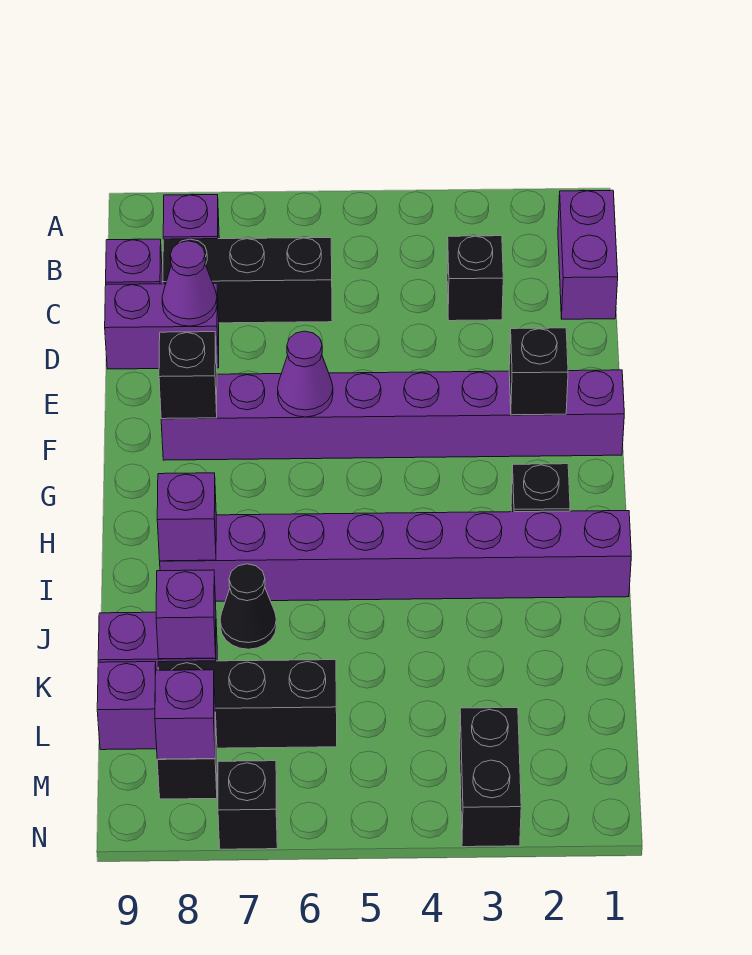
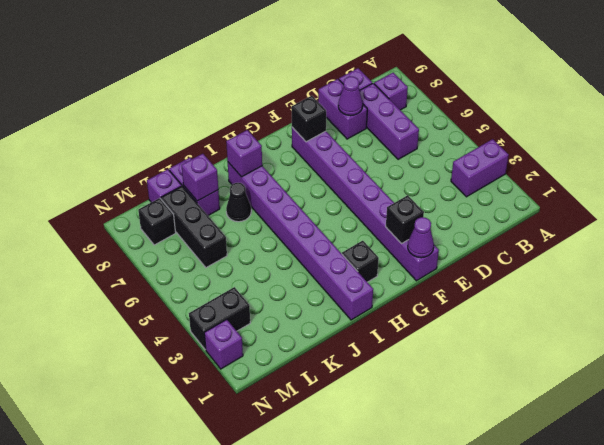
purple 1x2 brick [558,190,618,319] -> purple 1x2 brick moved to [451,139,509,197]
black 1x1 brick [447,236,503,321] -> none
black 1x3 brick [163,238,332,323] -> purple 1x3 brick [360,83,419,159]
purple 1x1 cone [278,331,333,417] -> purple 1x1 cone moved to [408,217,434,258]
purple 1x1 brick [155,670,215,759] -> purple 1x1 brick moved to [204,319,243,369]
black 1x1 brick [218,761,277,849] -> none

